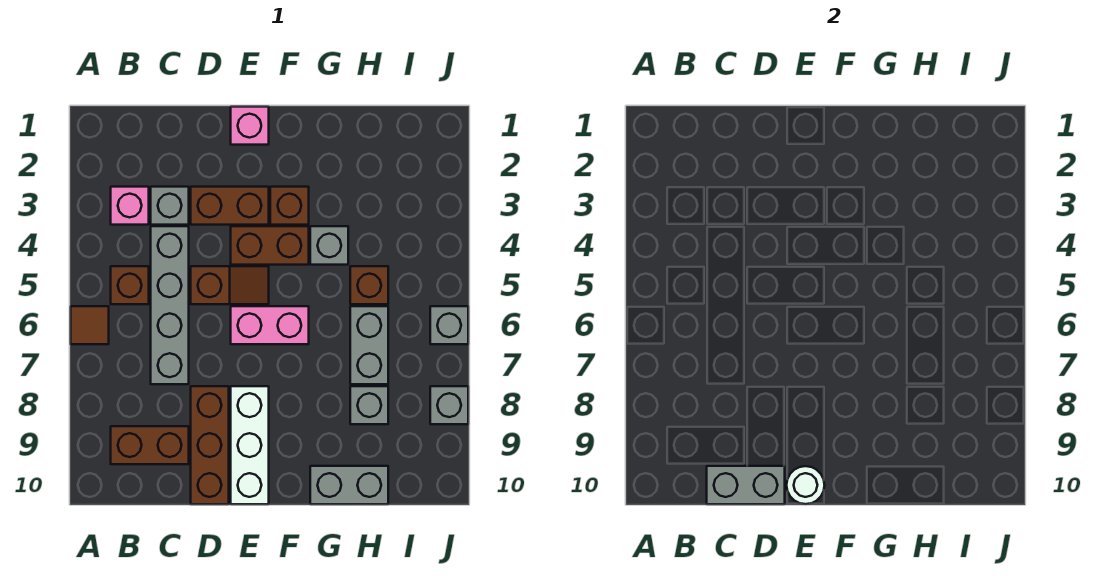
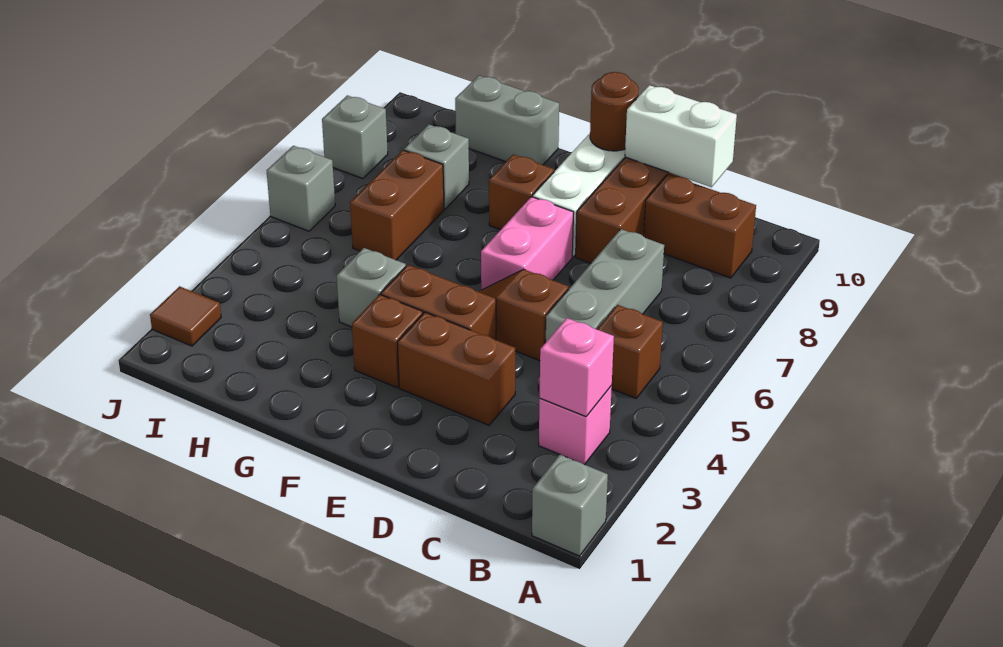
brown 1x1 tile [71,306,109,344] -> brown 1x1 tile moved to [150,286,221,346]
grey 1x1 brick [151,187,189,225] -> grey 1x1 brick moved to [532,455,608,556]
grey 1x4 brick [151,226,189,384] -> grey 1x3 brick [545,229,664,343]
grey 1x2 brick [707,466,785,504] -> white 1x2 brick [625,85,737,187]
pink 1x1 brick [231,107,269,145] -> pink 1x1 brick moved to [540,318,614,417]
pink 1x2 brick [231,306,309,344] -> pink 1x2 brick turned to [481,197,574,290]
white 1x1 round brick [787,466,825,504] -> brown 1x1 round brick [590,72,639,151]
brown 1x1 brick [350,266,388,304] -> brown 1x1 brick moved to [489,155,554,230]
grey 1x2 brick [350,306,388,384] -> brown 1x2 brick [350,150,444,260]

